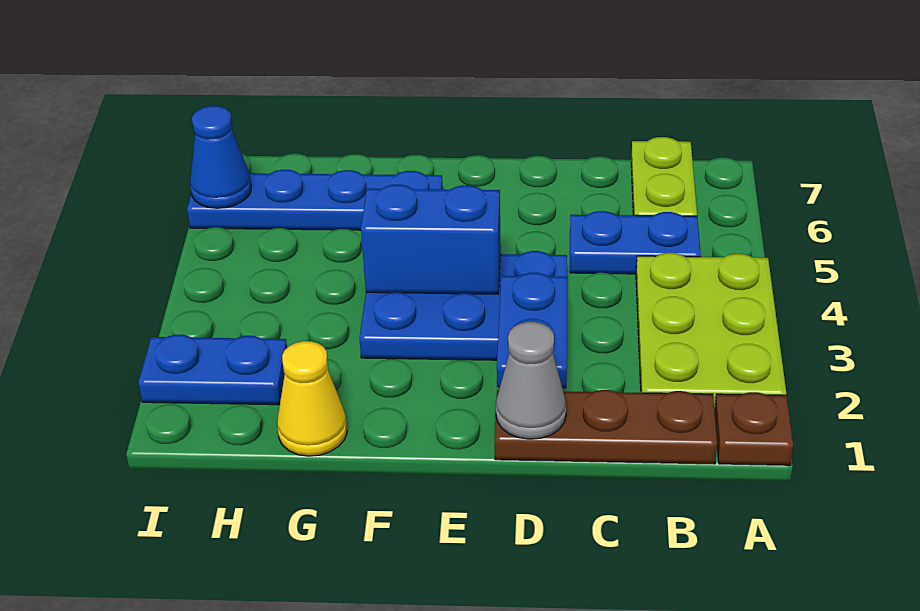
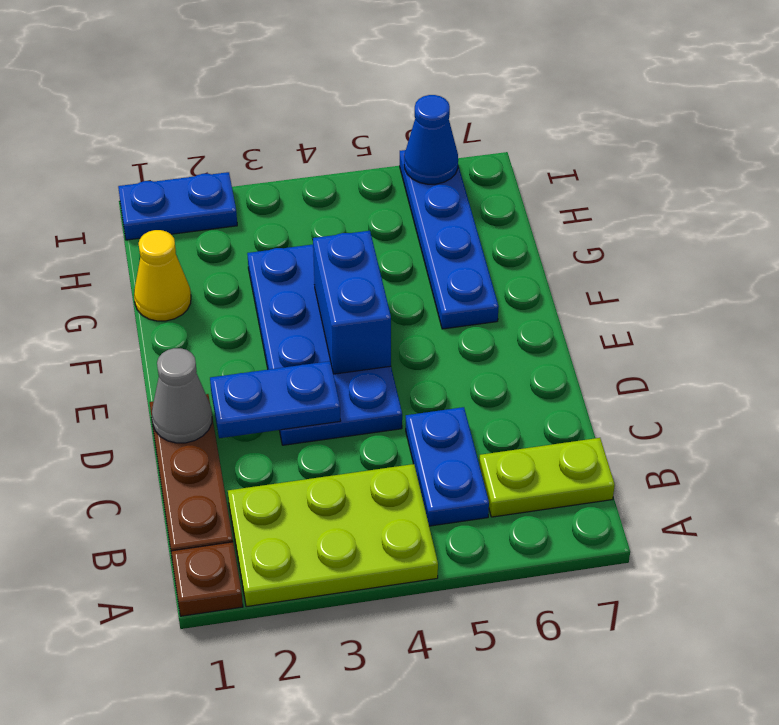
blue 2x3 plate [359,251,567,360] -> blue 2x4 plate [247,245,402,445]
blue 1x2 plate [138,335,287,405] -> blue 1x2 plate turned to [118,172,237,240]

